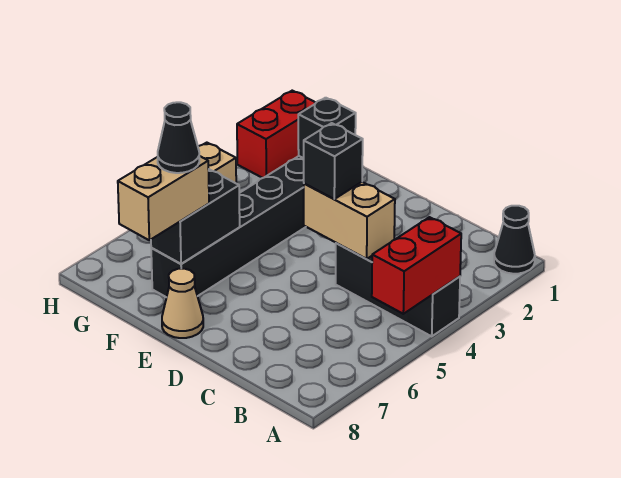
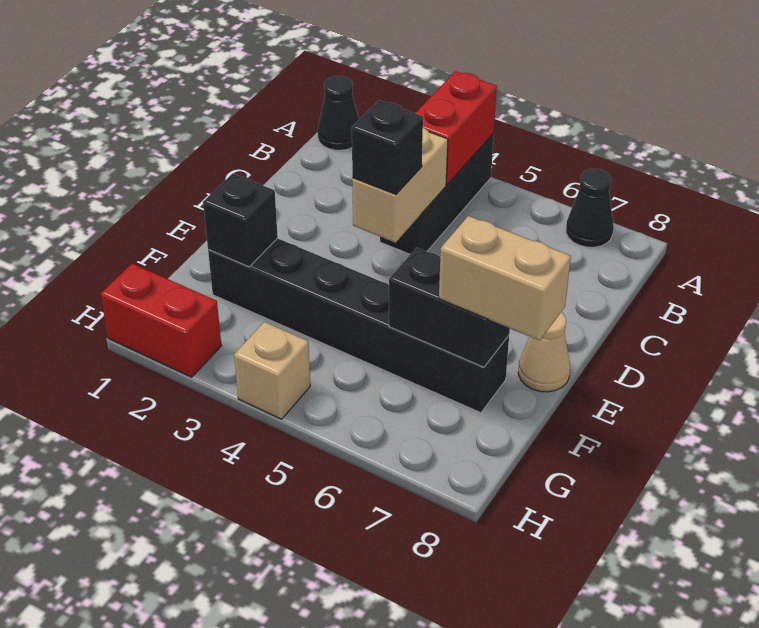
red 1x2 brick [372,217,461,314] -> red 1x2 brick turned to [415,71,497,185]
black 1x1 cone [158,102,199,173] -> black 1x1 cone moved to [566,169,614,247]

